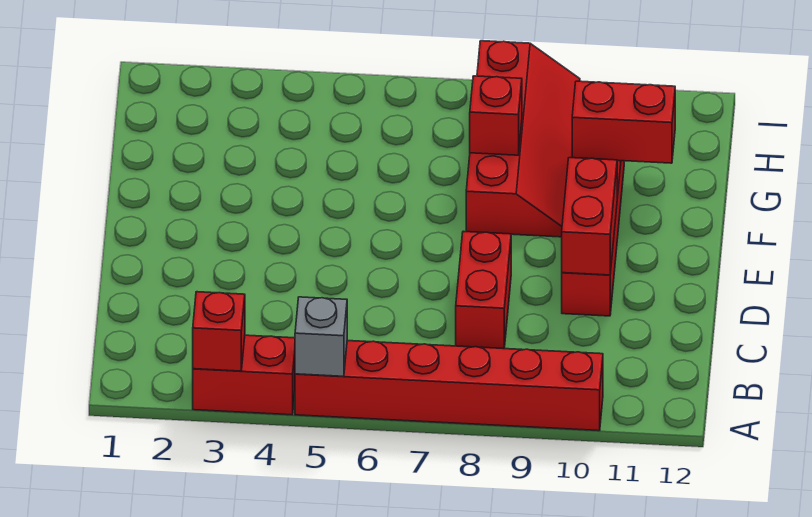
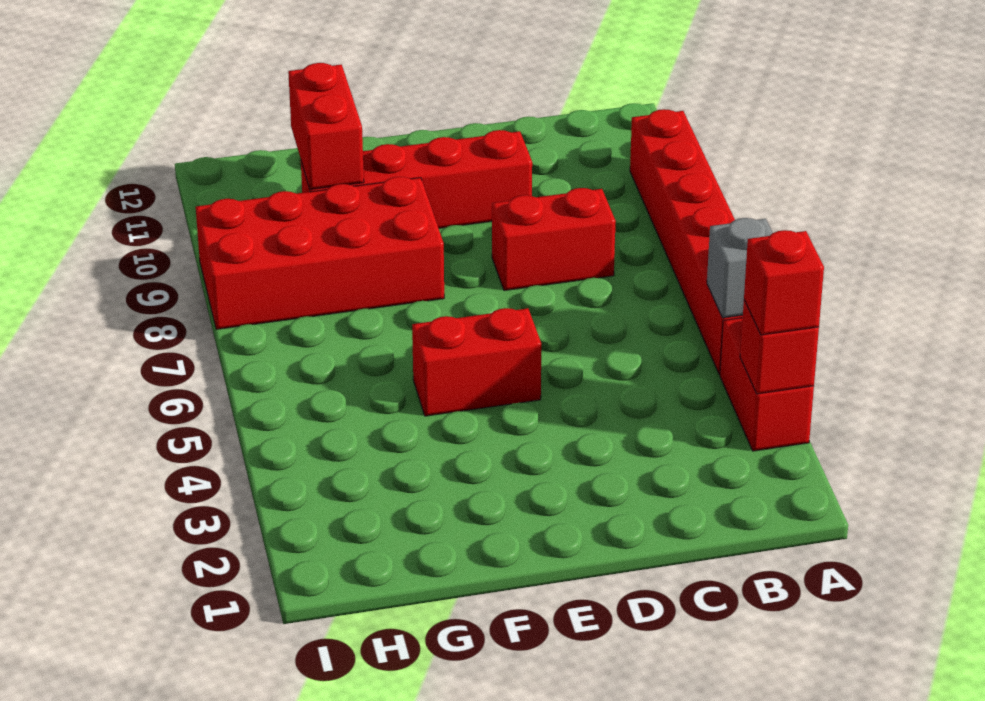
red 1x2 brick [562,158,617,275] -> red 1x2 brick moved to [412,308,541,416]
red 2x4 slope [466,41,580,237] -> red 2x4 brick [196,177,444,329]
red 1x1 brick [470,76,522,155] -> red 1x1 brick moved to [744,230,824,335]

